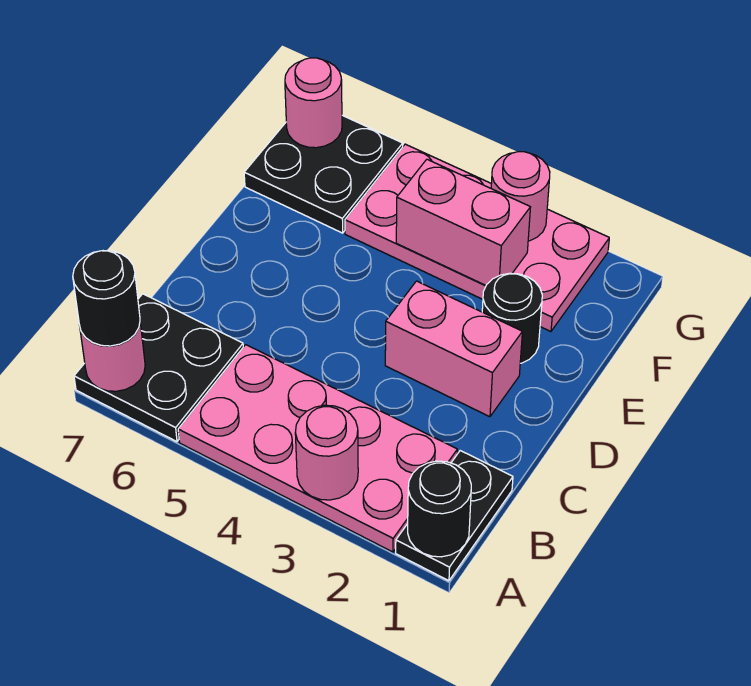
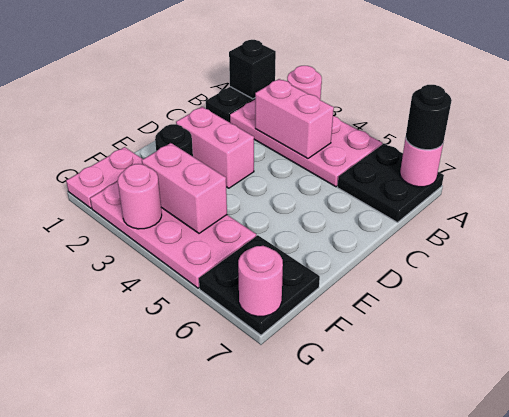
black 1x1 round brick [408,461,471,557] -> black 1x1 brick [229,40,276,99]
none -> pink 1x2 brick [255,79,334,159]
none -> pink 1x2 plate [66,147,143,208]

